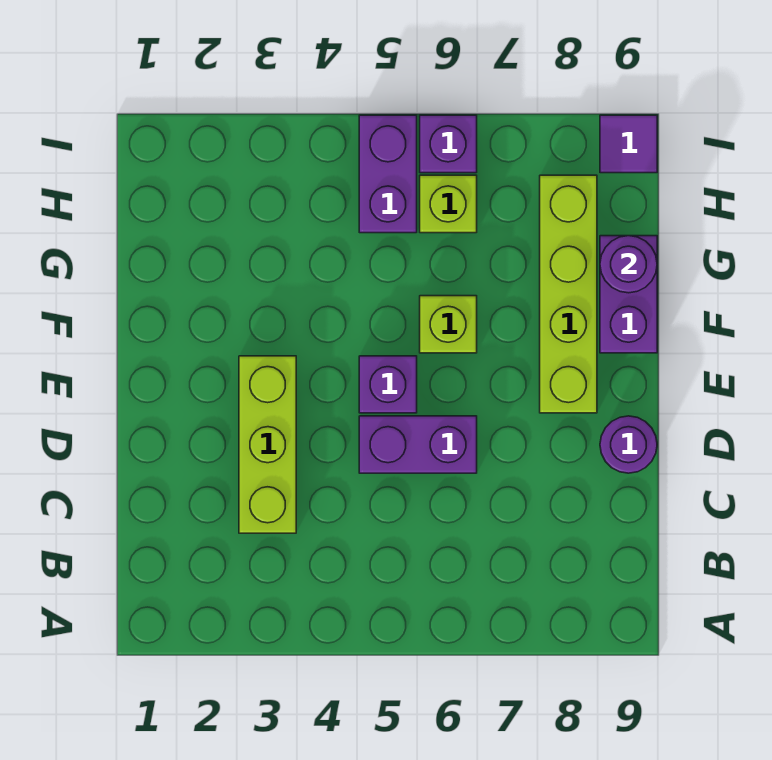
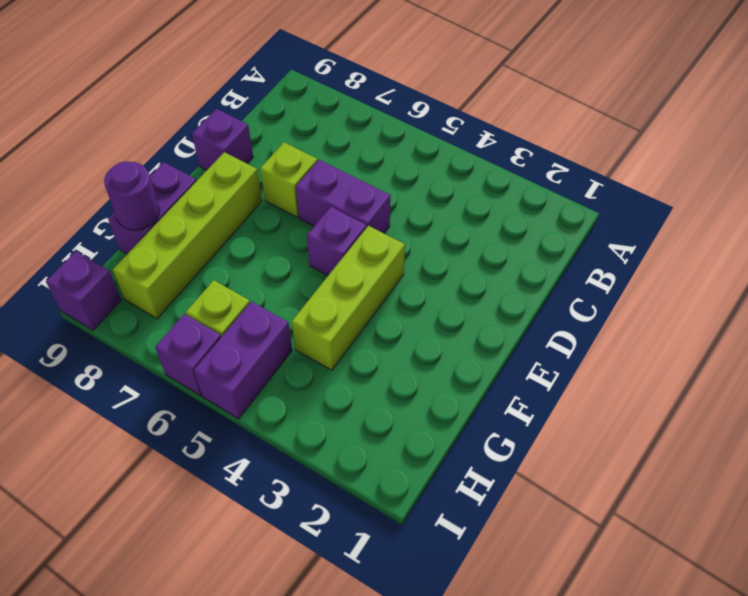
lime 1x3 brick [239,356,296,533] -> lime 1x3 brick moved to [292,226,405,370]
purple 1x1 round brick [600,416,657,473] -> purple 1x1 brick [192,109,253,170]
lime 1x1 brick [420,296,477,353] -> lime 1x1 brick moved to [260,142,318,217]
purple 1x1 tile [600,115,657,173] -> purple 1x1 brick [46,251,121,330]

